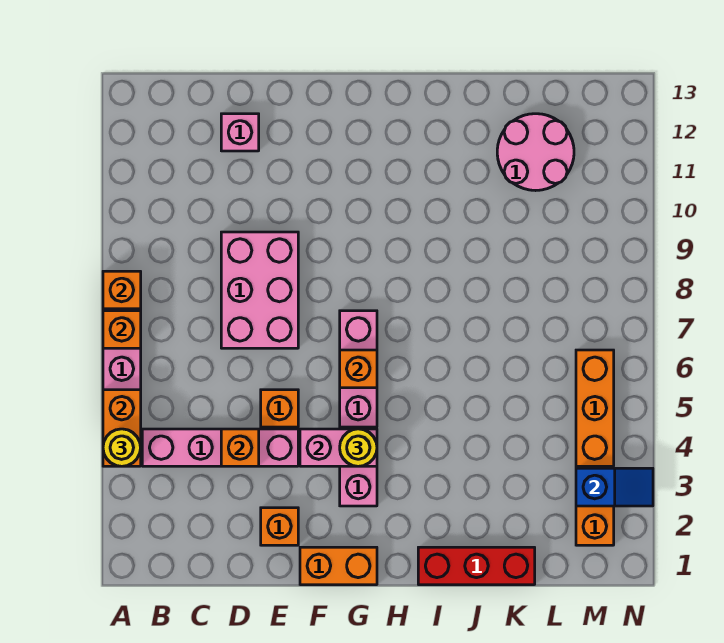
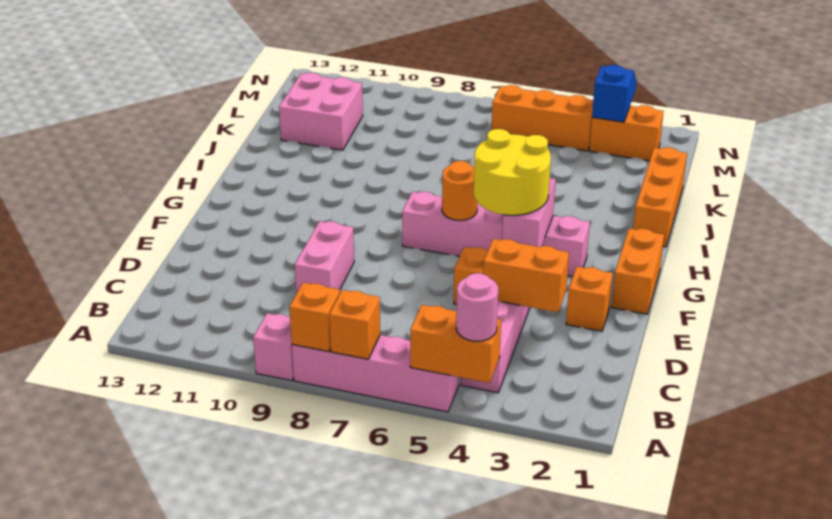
yellow 1x1 round brick [103,429,141,466] -> pink 1x1 round brick [456,273,498,341]
orange 1x1 brick [221,429,259,466] -> orange 1x2 brick [483,239,569,312]
pink 2x3 brick [221,232,298,348] -> pink 1x2 brick [295,221,354,294]
pink 1x1 brick [221,114,259,151] -> pink 1x1 brick moved to [253,313,294,381]
yellow 1x1 round brick [340,429,377,466] -> yellow 2x2 round brick [474,129,551,215]
orange 1x1 brick [340,350,377,388] -> orange 1x1 round brick [442,161,477,220]
red 1x3 brick [418,547,535,585] -> orange 1x3 brick [633,147,687,247]
pink 2x2 round brick [497,114,574,191] -> pink 2x2 brick [279,73,363,150]

